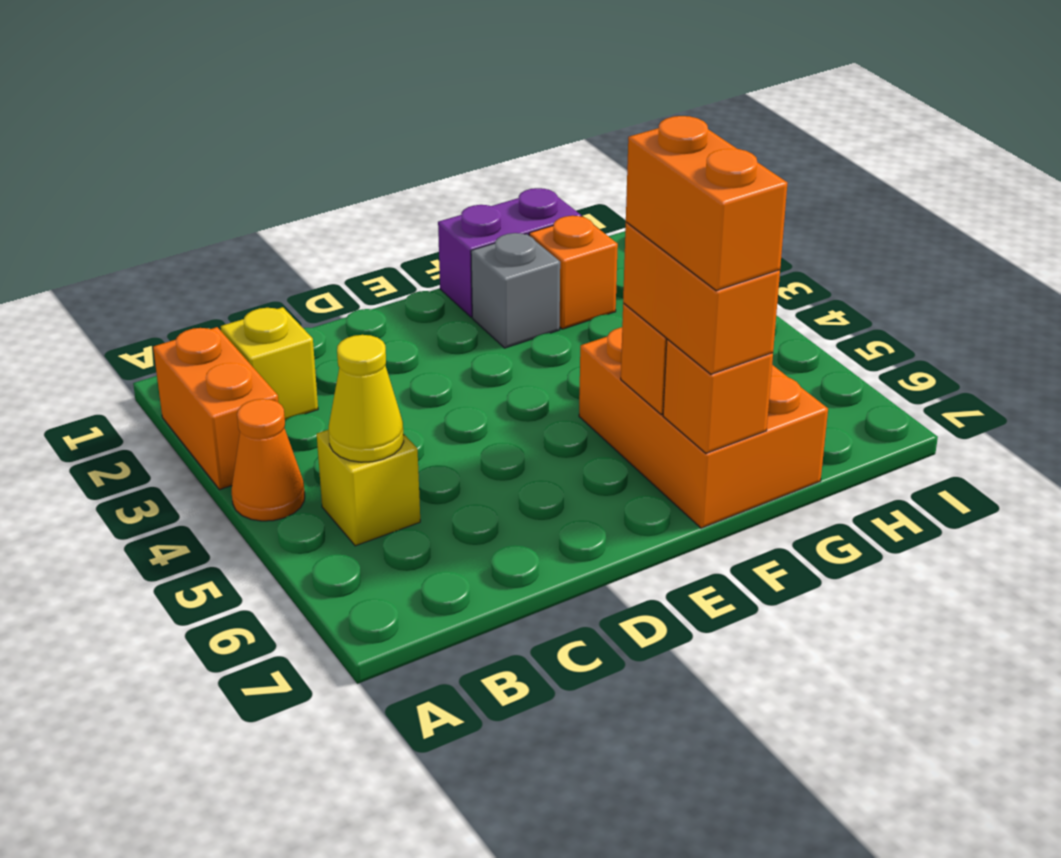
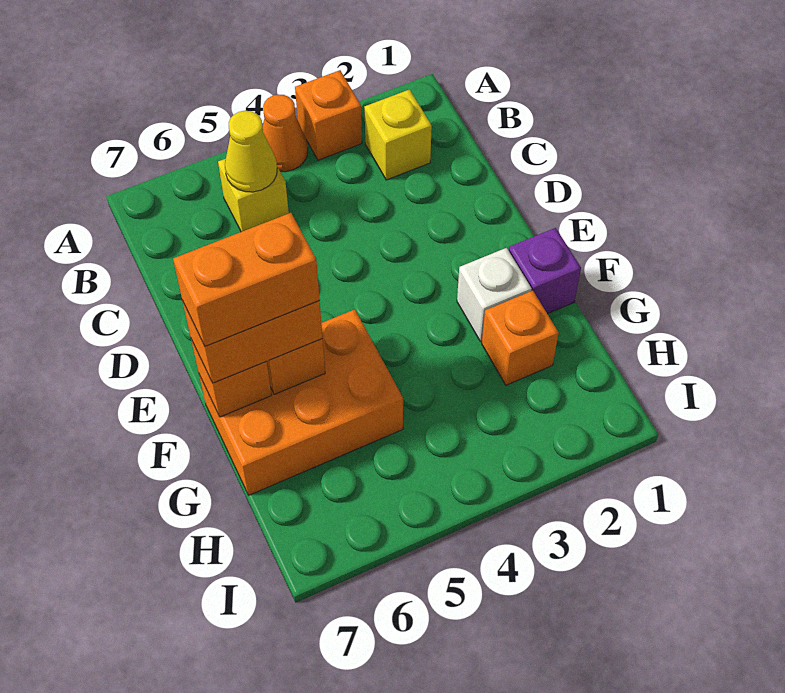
orange 1x2 brick [153,327,279,490] -> orange 1x1 brick [295,70,362,160]
purple 1x2 brick [438,188,581,317] -> purple 1x1 brick [509,228,581,314]
grey 1x1 brick [471,233,560,348] -> white 1x1 brick [457,248,532,342]

